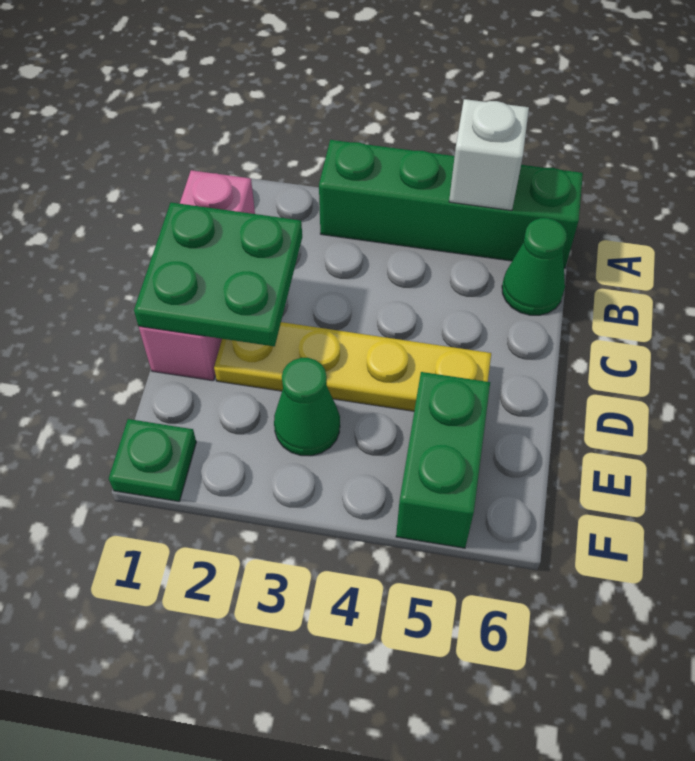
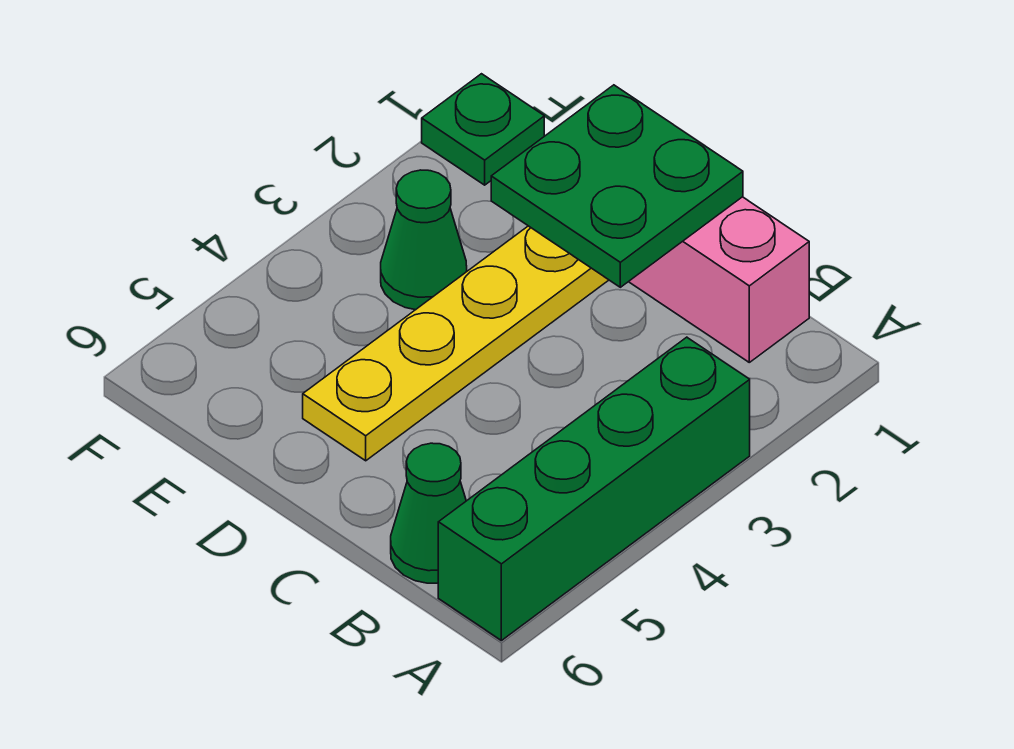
white 1x1 brick [449,99,529,211] -> none
green 1x2 brick [396,372,490,548] -> none

